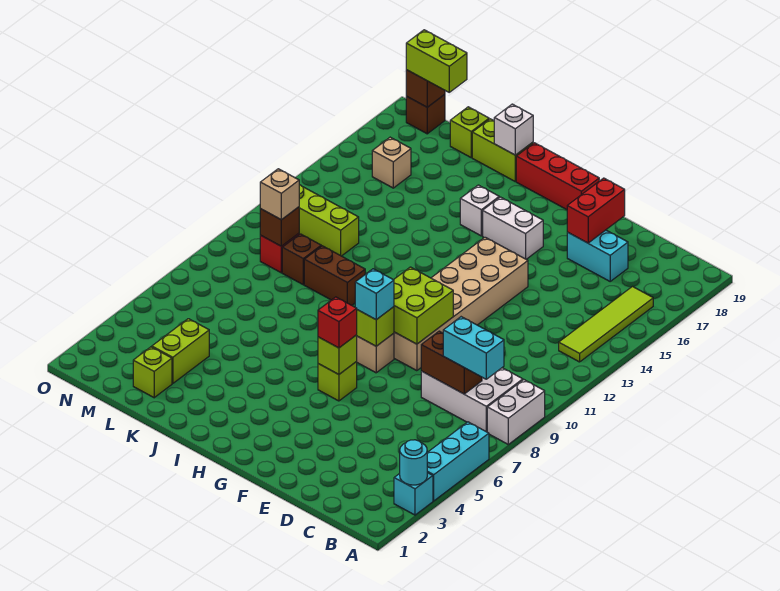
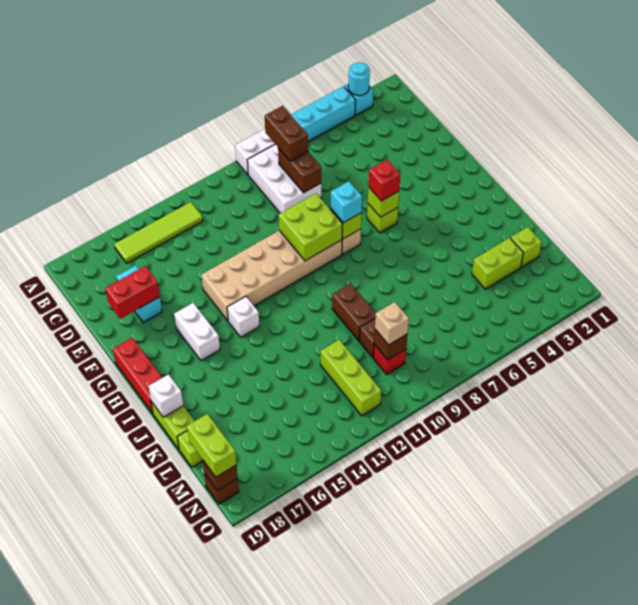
cyan 1x2 brick [443,317,504,379] -> brown 1x2 brick [265,106,308,161]
white 1x1 brick [460,185,499,236] -> white 1x1 brick moved to [227,297,259,337]
tan 1x1 brick [372,137,411,188] -> none

